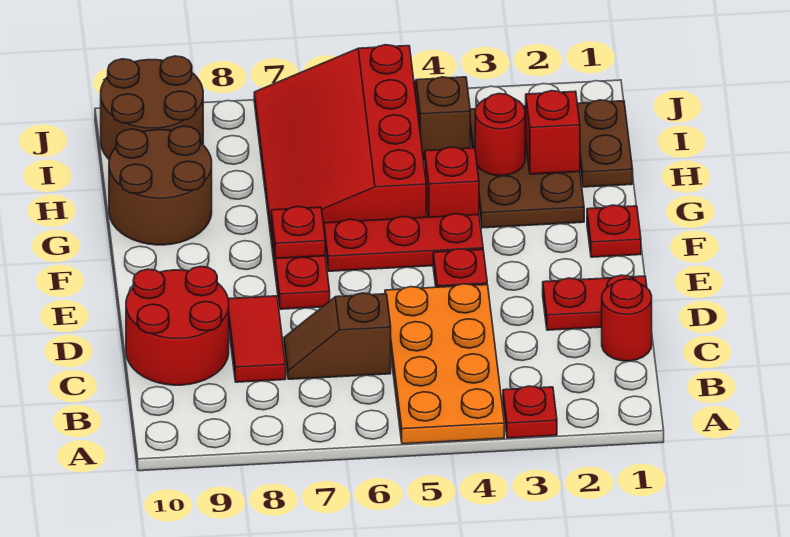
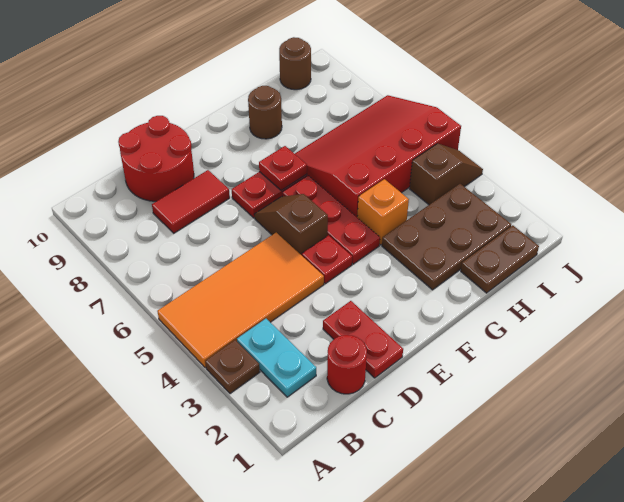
red 1x1 plate [503,386,557,438] -> brown 1x1 plate [205,340,260,394]
orange 2x4 plate [385,284,504,444] -> orange 2x4 tile [157,233,324,368]
none -> cyan 1x2 plate [237,319,316,397]
brown 1x2 slope [284,293,391,379] -> brown 1x2 slope moved to [254,194,328,255]
red 1x1 plate [587,205,641,257] -> none
red 1x1 brick [425,147,479,217] -> orange 1x1 brick [357,179,409,245]
brown 2x2 round brick [109,126,212,245] -> brown 1x1 round brick [248,86,282,139]
red 1x1 brick [526,91,580,174] -> none
red 1x1 round brick [475,94,525,176] -> none
brown 2x2 round brick [101,56,203,159] -> brown 1x1 round brick [279,37,311,90]

